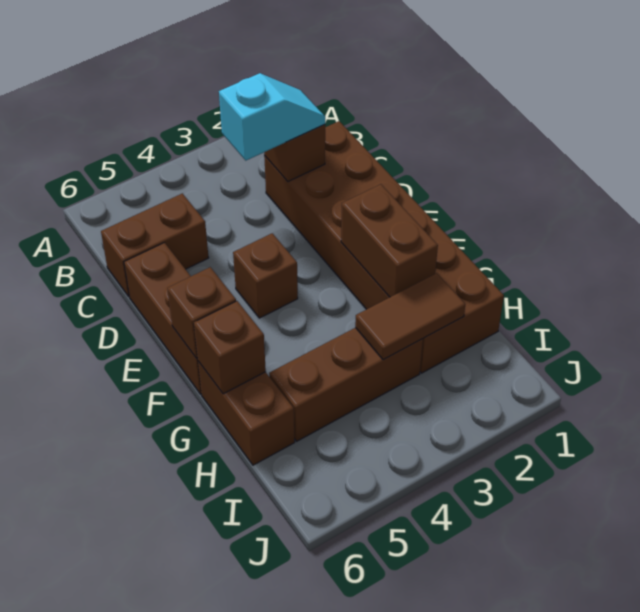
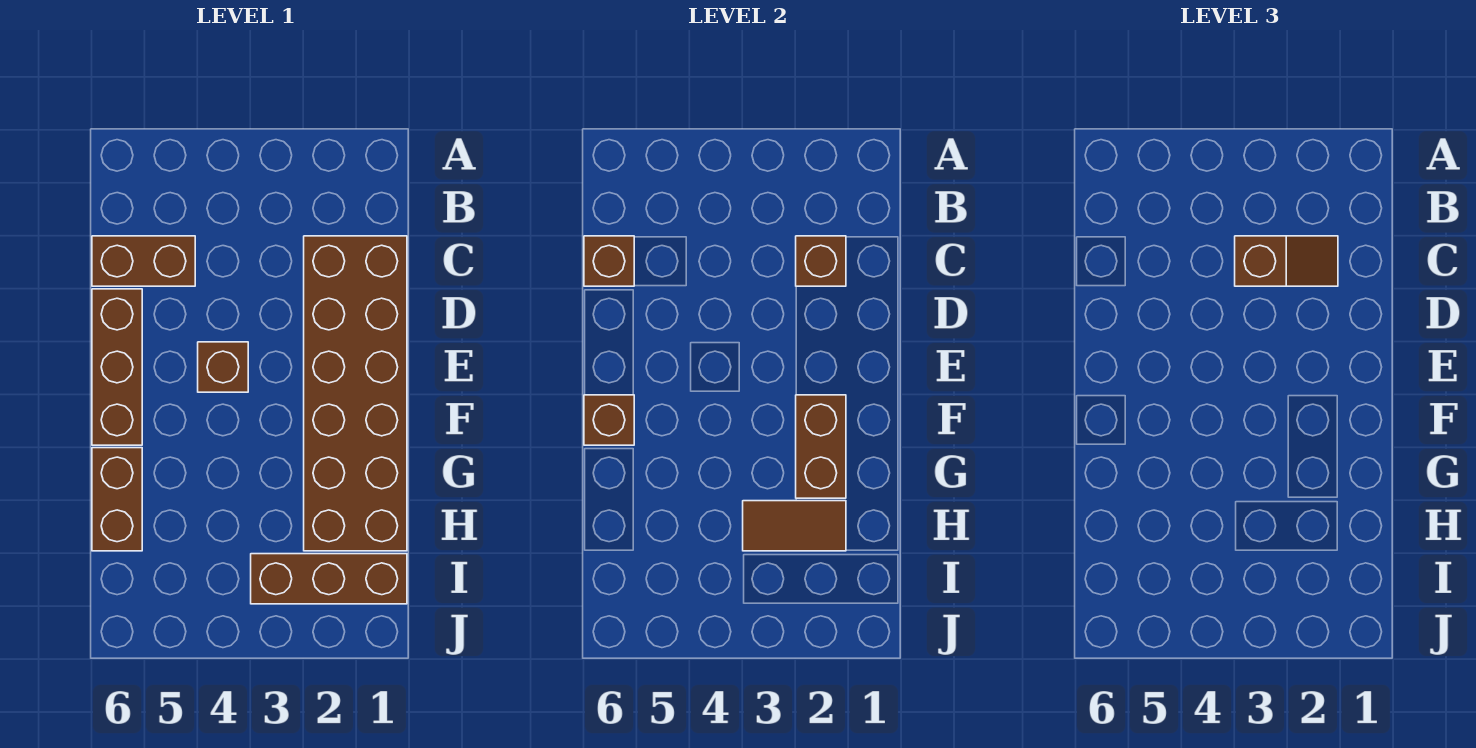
cyan 1x2 slope [219,73,325,160] -> brown 1x2 slope [1235,236,1338,286]
brown 1x1 brick [194,301,266,394] -> brown 1x1 brick moved to [584,236,634,286]
brown 1x3 brick [269,328,423,441] -> brown 1x3 brick moved to [251,554,407,604]

